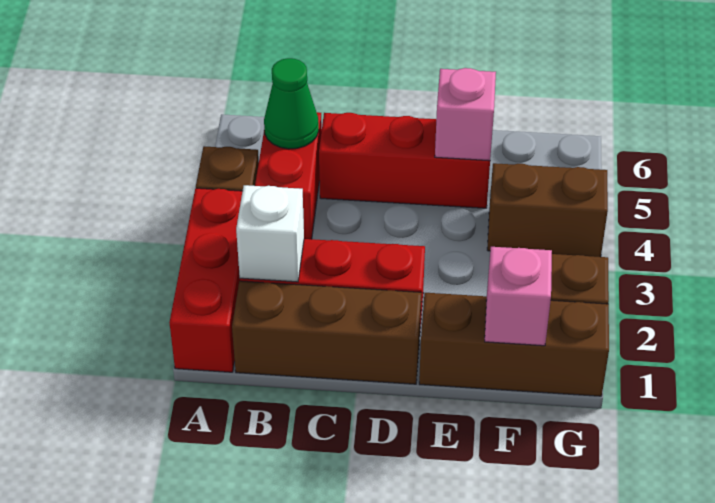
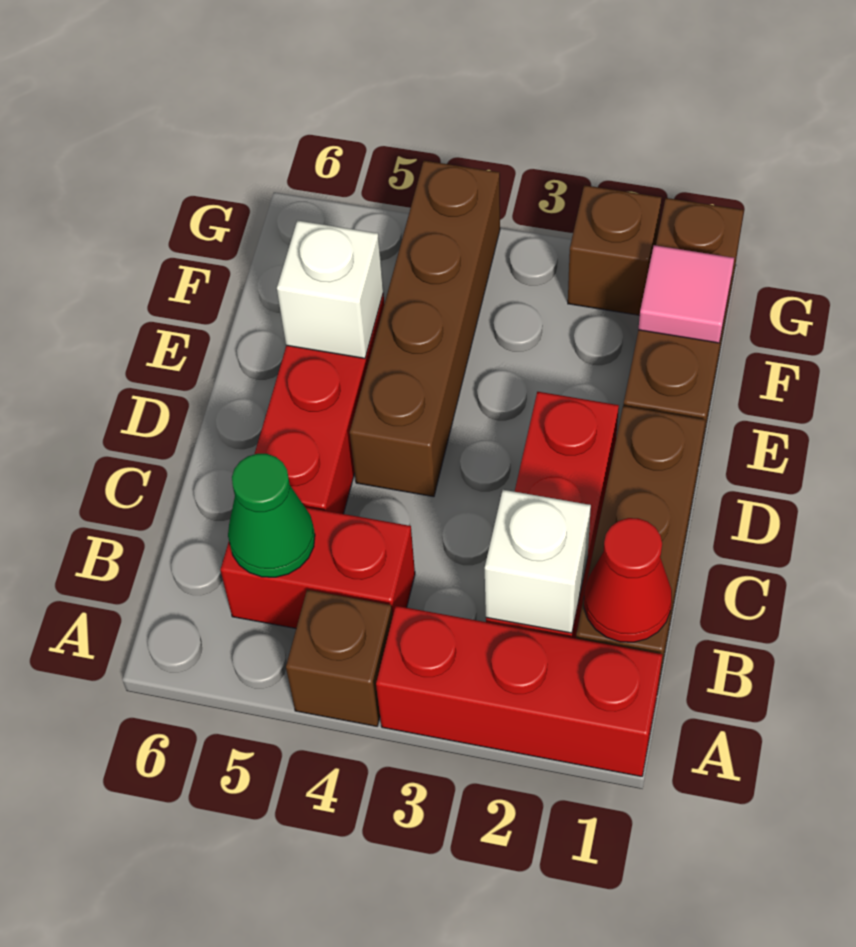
none -> red 1x1 cone [584,518,672,642]
pink 1x1 brick [435,68,496,161] -> white 1x1 brick [277,220,383,359]
pink 1x1 brick [485,247,552,346] -> pink 1x1 tile [638,245,734,343]
brown 1x2 brick [487,163,608,257] -> brown 1x4 brick [350,161,500,497]

